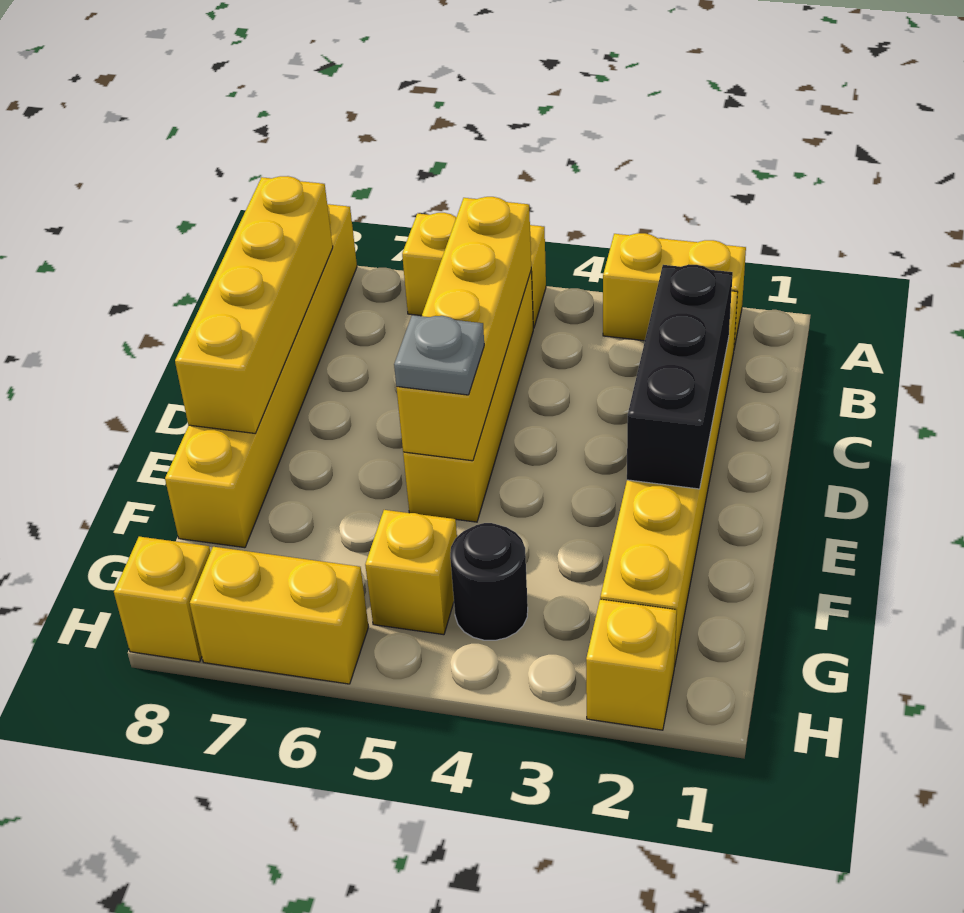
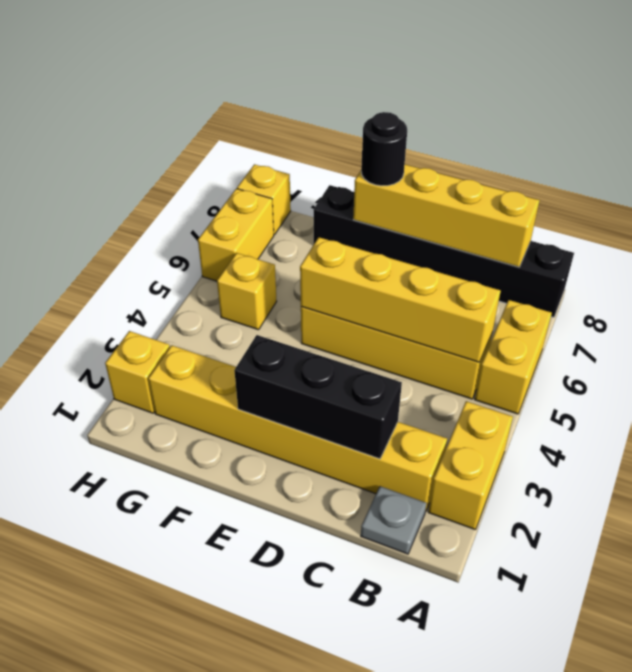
yellow 1x6 brick [165,204,357,548] -> black 1x6 brick [314,185,574,317]
grey 1x1 plate [394,315,484,395] -> grey 1x1 plate moved to [361,486,427,554]
black 1x1 round brick [450,523,528,640] -> black 1x1 round brick moved to [361,112,407,186]

